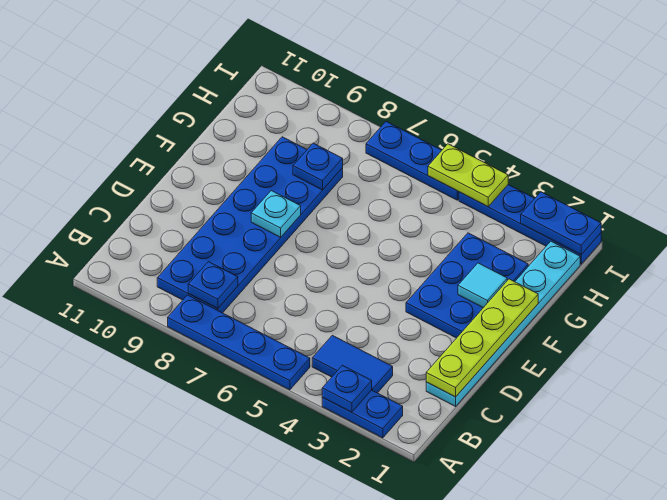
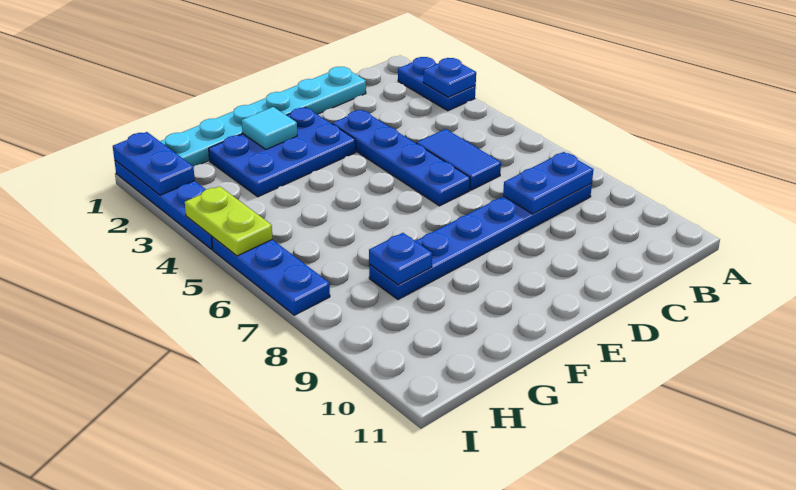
blue 1x4 plate [168,295,310,390] -> blue 1x4 plate moved to [332,110,470,206]
blue 1x2 tile [312,335,393,393] -> blue 1x2 tile moved to [416,129,501,190]
blue 2x6 plate [157,137,343,313] -> blue 1x6 plate [369,183,592,300]
blue 1x1 plate [188,262,238,309] -> blue 1x2 plate [503,152,593,214]
lime 1x4 plate [426,279,538,397] -> none
cyan 1x1 plate [251,191,301,237] -> none

